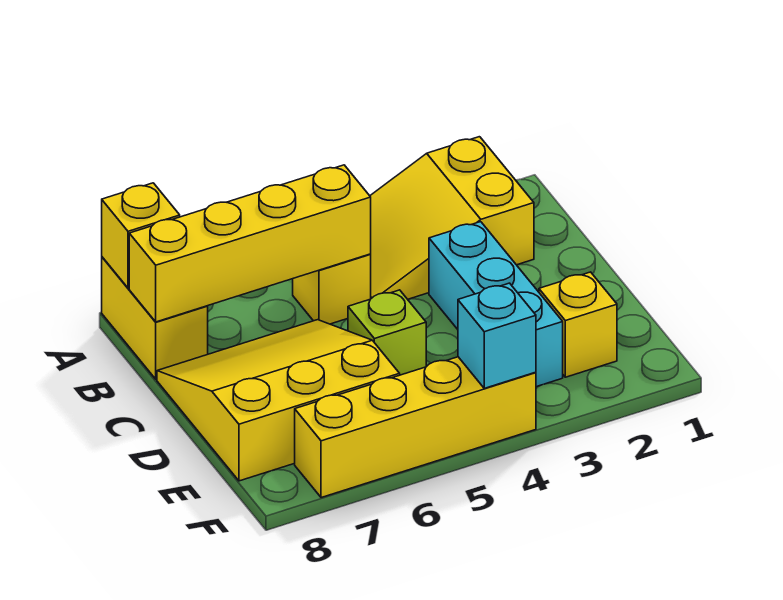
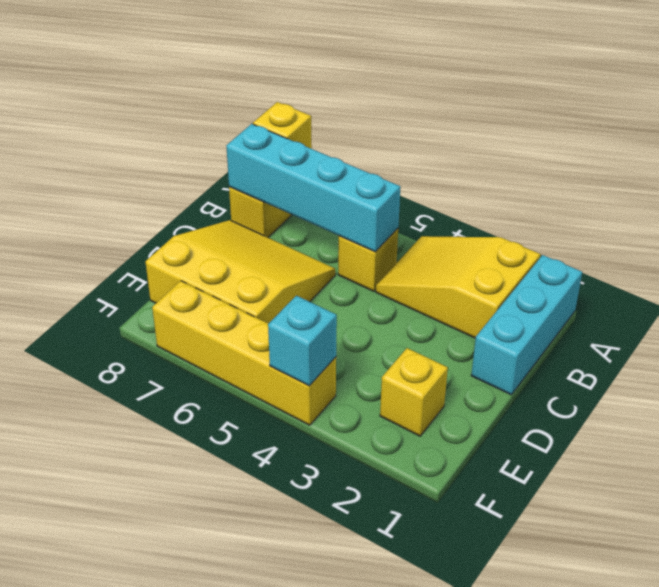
yellow 1x4 brick [129,165,371,322] -> cyan 1x4 brick [226,124,400,252]
cyan 1x3 brick [429,222,563,387] -> cyan 1x3 brick moved to [471,255,582,395]
lime 1x1 brick [348,290,426,375] -> none

